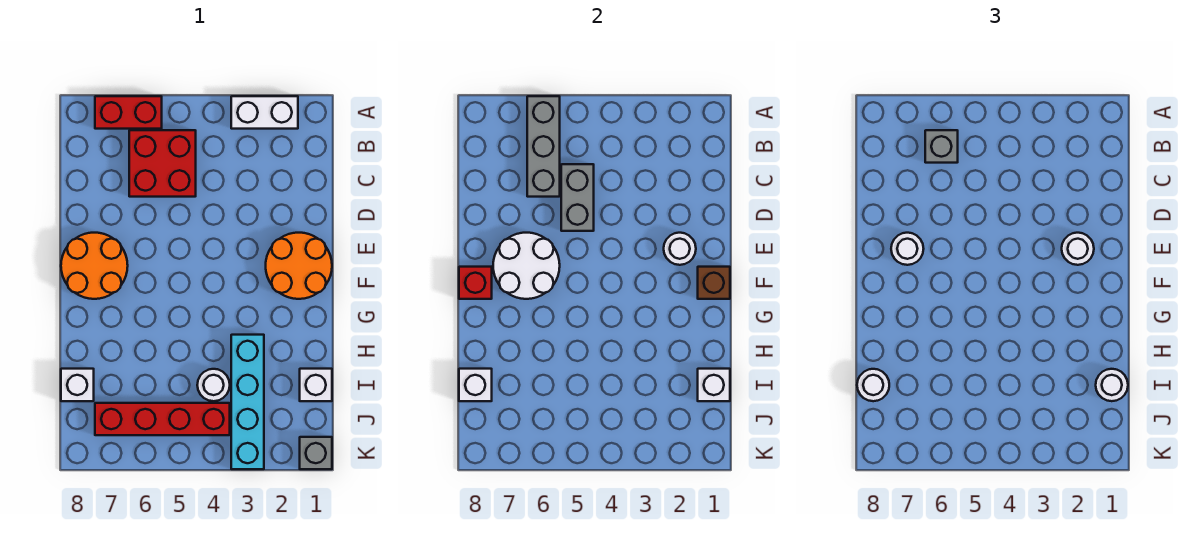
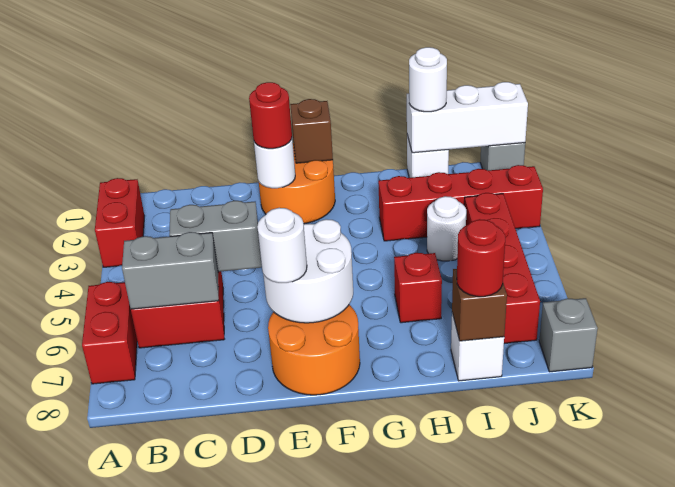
white 1x2 brick [231,96,298,129] -> red 1x2 brick [95,178,144,267]
grey 1x3 brick [527,96,560,197] -> grey 1x2 brick [122,232,219,309]
grey 1x1 brick [925,130,958,163] -> grey 1x1 brick moved to [539,298,598,372]
white 1x1 round brick [1062,233,1094,265] -> red 1x1 round brick [249,82,292,149]
red 1x1 brick [459,267,492,299] -> red 1x1 brick moved to [394,253,442,323]
cyan 1x4 brick [231,335,264,469] -> red 1x4 brick [378,165,543,241]
white 1x1 brick [698,369,730,401] -> white 1x3 brick [407,82,528,153]
white 1x1 brick [459,369,492,401] -> brown 1x1 brick [452,269,507,341]
white 1x1 round brick [857,369,889,401] -> red 1x1 round brick [457,219,505,297]

